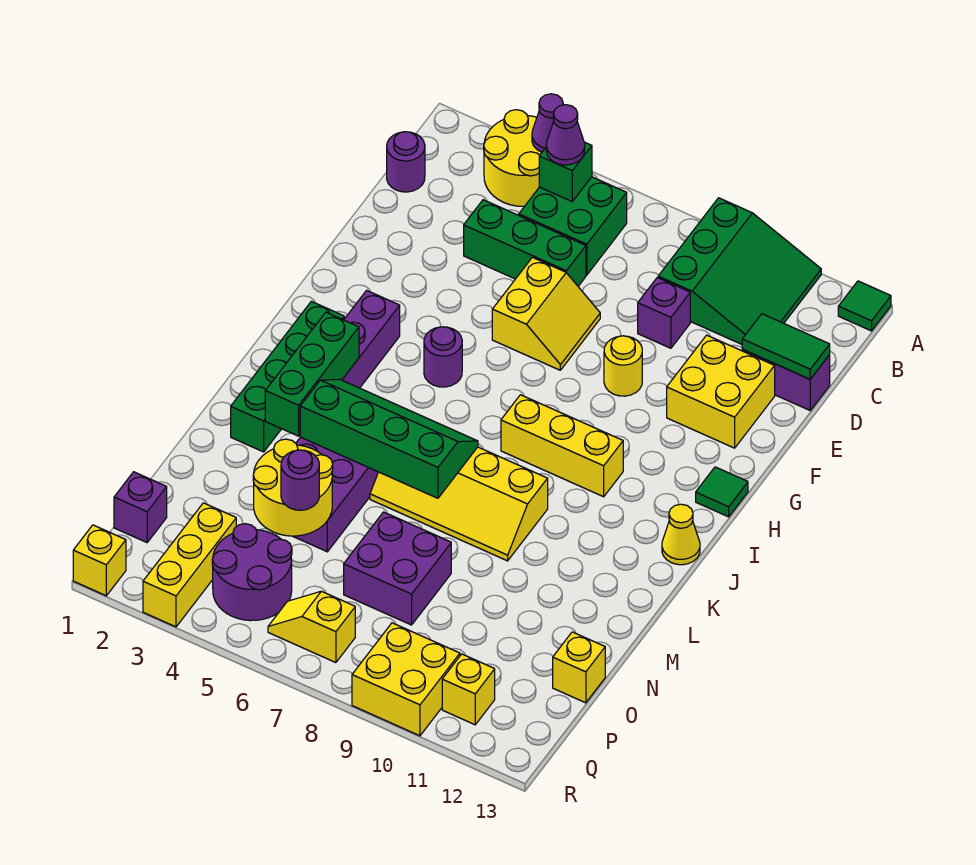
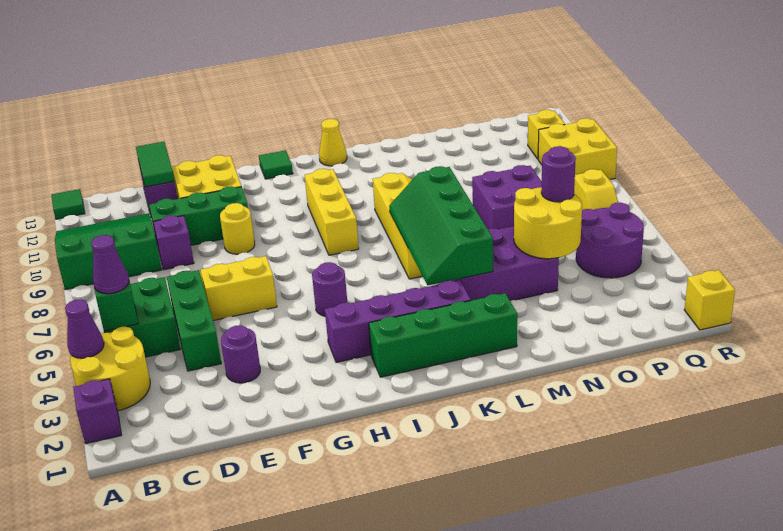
purple 1x1 round brick [387,132,425,192] -> purple 1x1 round brick moved to [221,325,260,383]
green 1x3 brick [265,312,359,436] -> green 1x3 brick moved to [149,186,248,245]
yellow 1x1 brick [553,632,605,703] -> none
purple 1x1 brick [114,472,167,542] -> purple 1x1 brick moved to [73,379,121,444]
yellow 1x3 brick [143,503,236,627] -> none

